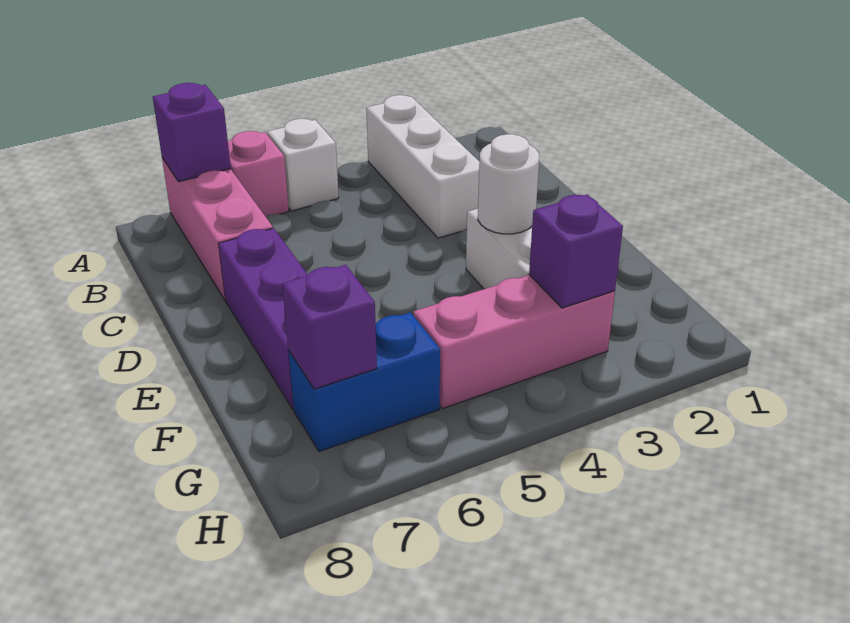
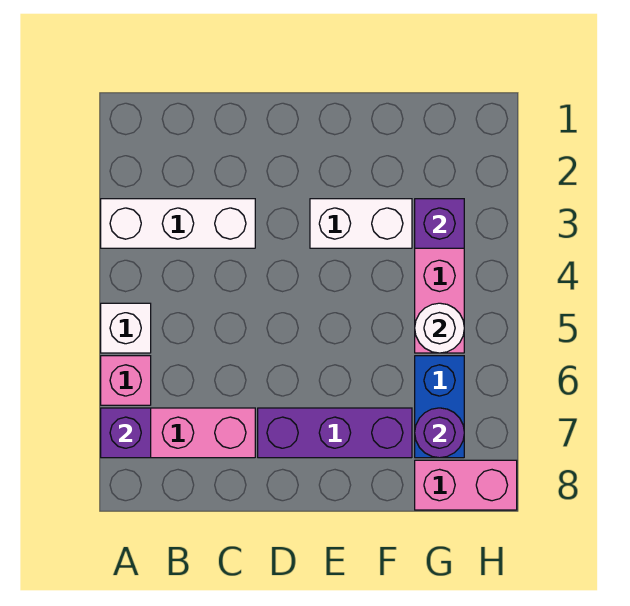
white 1x1 round brick [478,134,539,234] -> white 1x1 round brick moved to [415,303,464,353]
purple 1x1 brick [282,265,377,389] -> purple 1x1 round brick [415,408,464,458]
none -> pink 1x2 brick [415,460,517,510]

